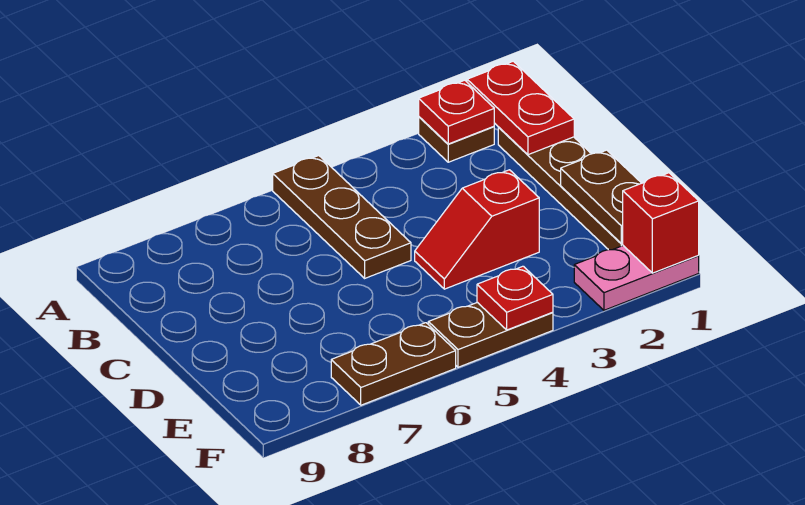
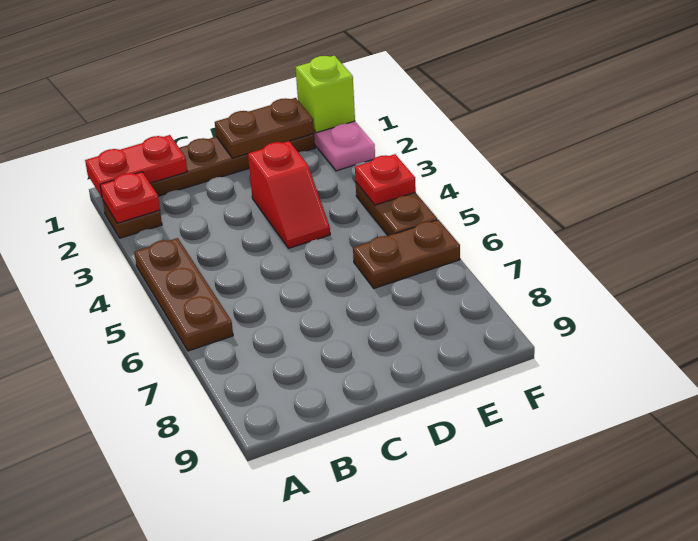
brown 1x3 plate [273,156,411,278] -> brown 1x3 plate turned to [134,238,233,351]
red 1x1 brick [623,173,699,273] -> lime 1x1 brick [295,56,355,133]
brown 1x2 plate [331,323,456,405] -> brown 1x2 plate turned to [353,220,460,288]

